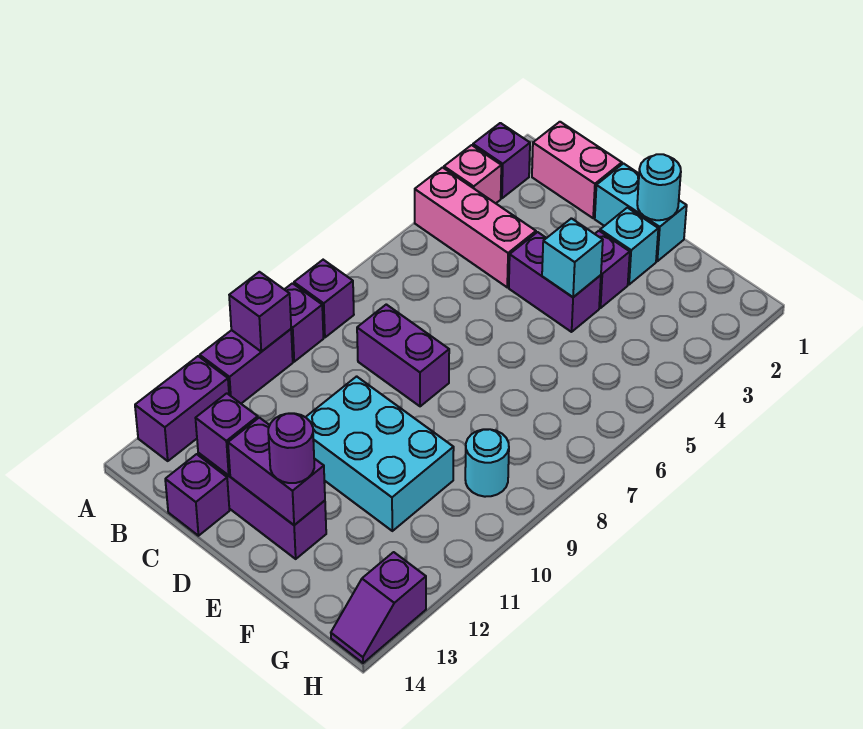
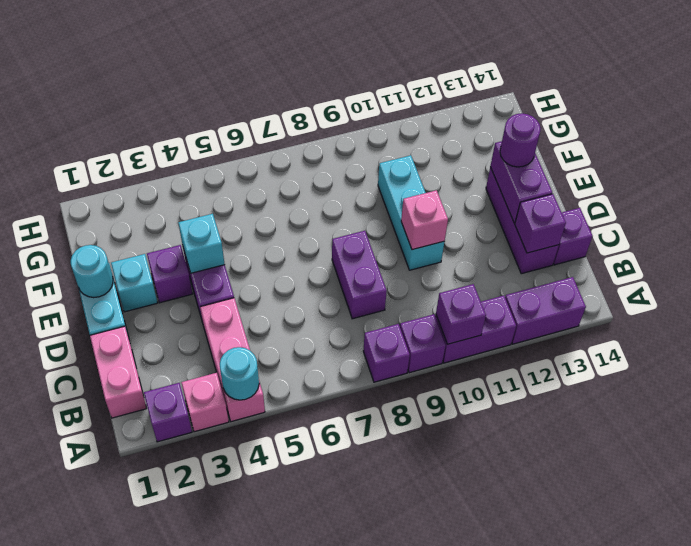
cyan 2x3 brick [306,376,454,531] -> cyan 1x3 brick [378,155,445,270]
none -> pink 1x1 brick [401,190,448,250]
cyan 1x1 round brick [465,429,509,497] -> cyan 1x1 round brick moved to [220,347,259,400]
purple 1x2 slope [331,552,426,663] -> none

